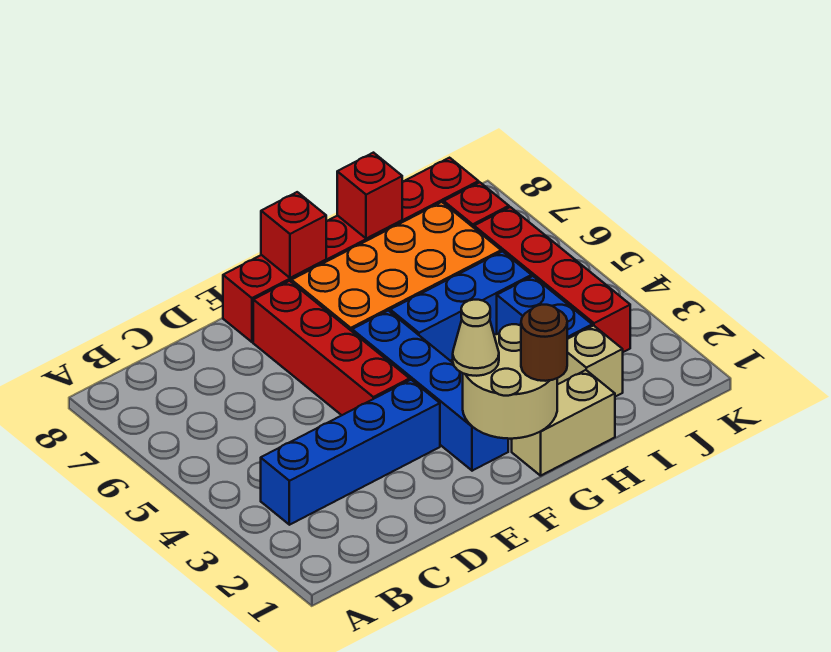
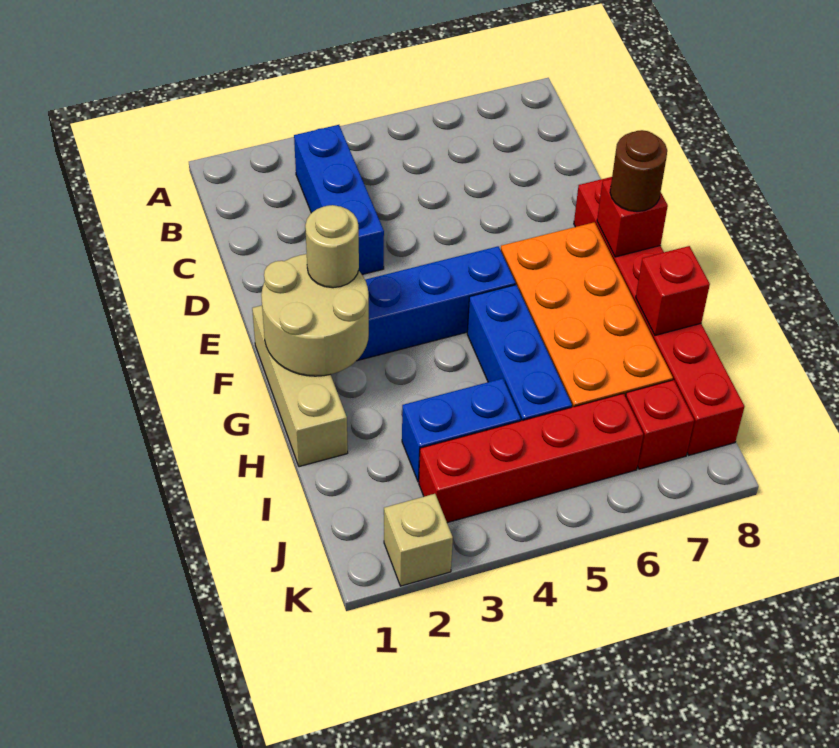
blue 1x4 brick [261,380,440,525] -> blue 1x3 brick [294,125,384,275]
red 1x4 brick [253,281,410,415] -> none
tan 1x1 cone [453,300,499,376] -> tan 1x1 round brick [305,205,359,288]
tan 1x2 brick [512,370,615,476] -> tan 1x3 brick [252,305,348,467]
brown 1x1 round brick [521,305,567,381] -> brown 1x1 round brick moved to [610,130,667,212]
tan 1x1 brick [557,326,623,397] -> tan 1x1 brick moved to [384,494,453,586]

